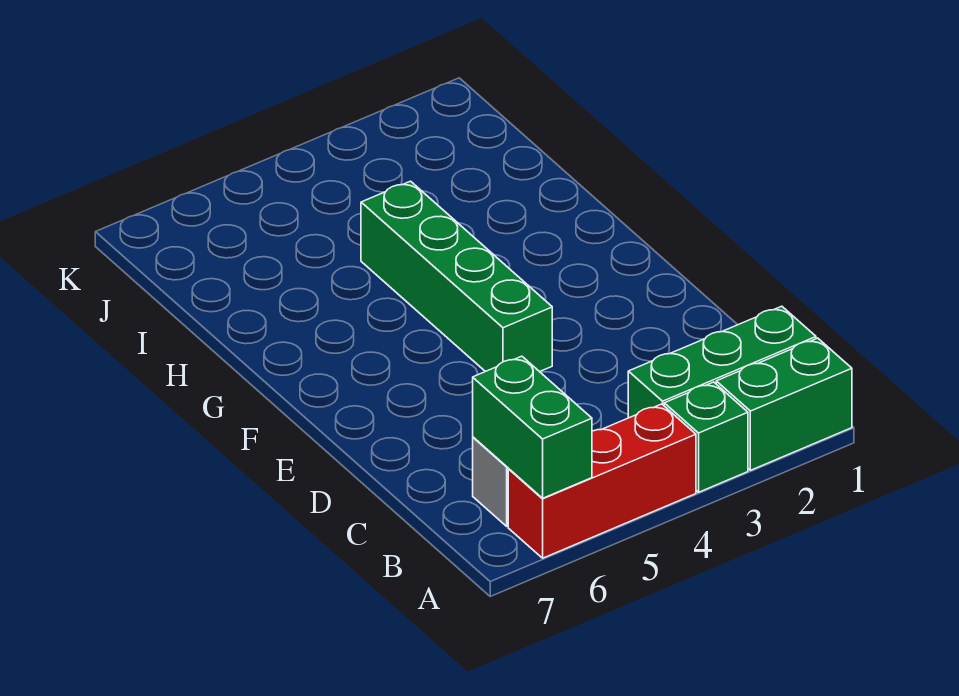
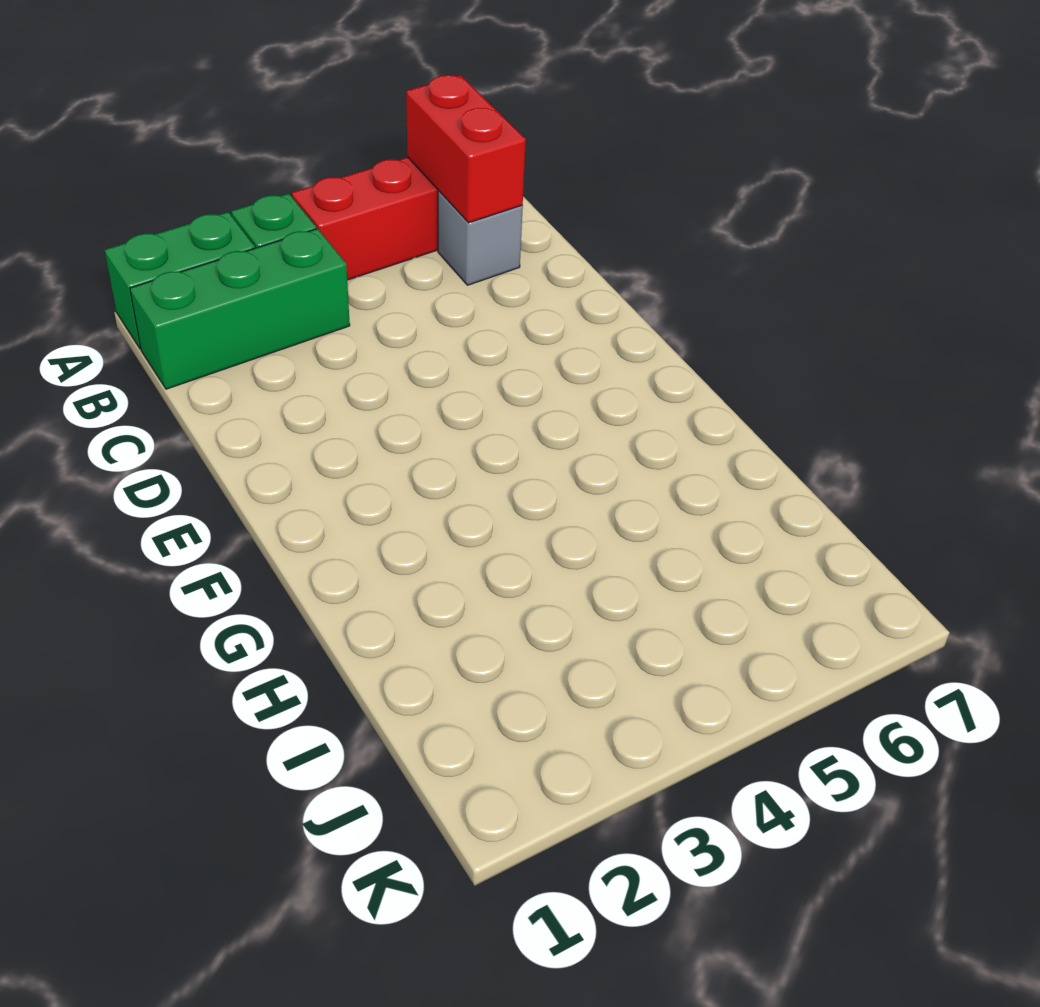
green 1x2 brick [473,356,592,498] -> red 1x2 brick [406,75,526,223]
green 1x4 brick [361,181,552,372] -> none

